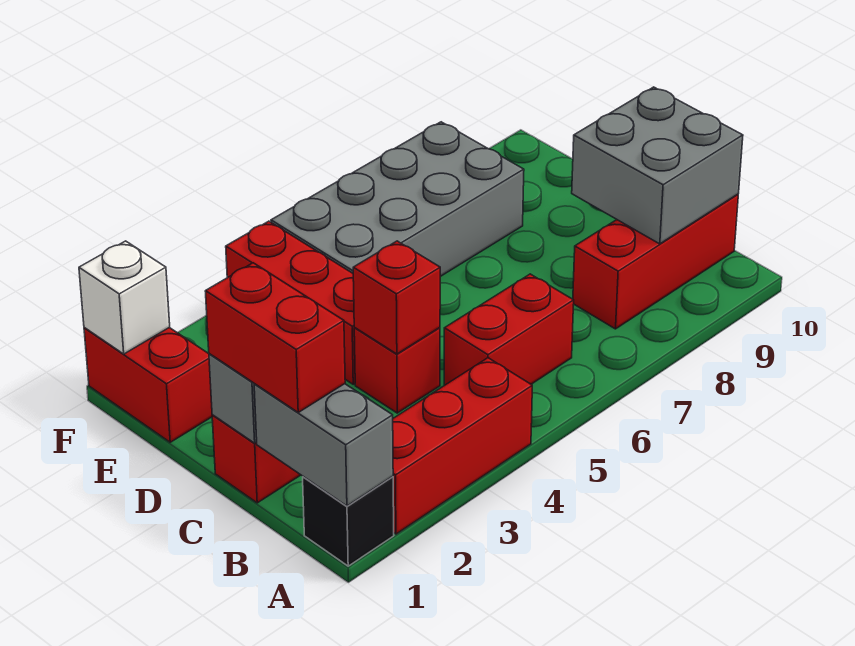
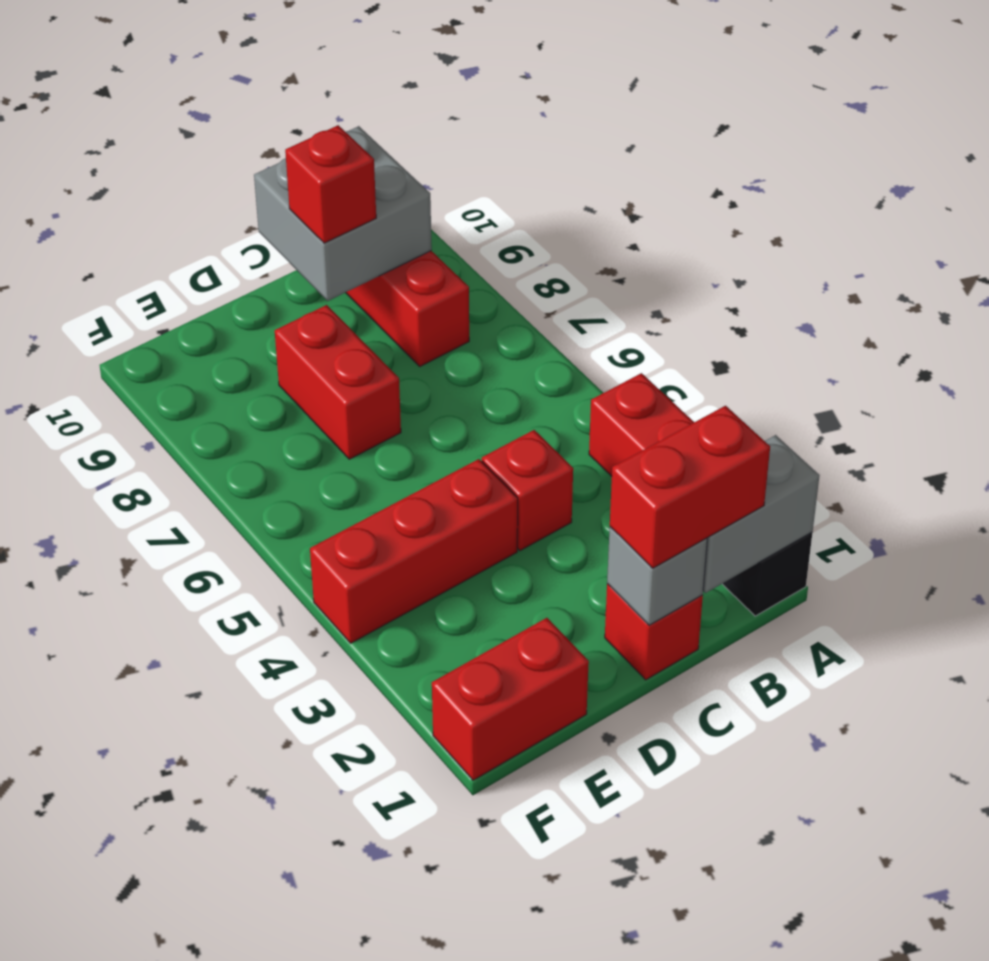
red 1x2 brick [444,274,574,385] -> red 1x2 brick moved to [275,305,401,459]
red 1x1 brick [353,241,440,354] -> red 1x1 brick moved to [285,125,376,243]
grey 2x4 brick [271,122,524,277] -> none
white 1x1 brick [79,241,170,354] -> none

